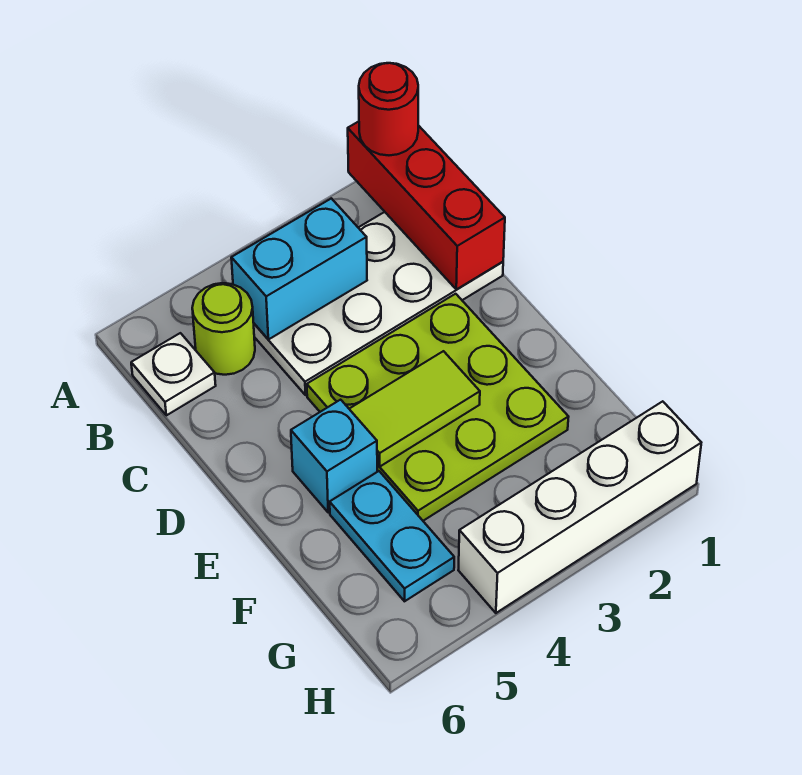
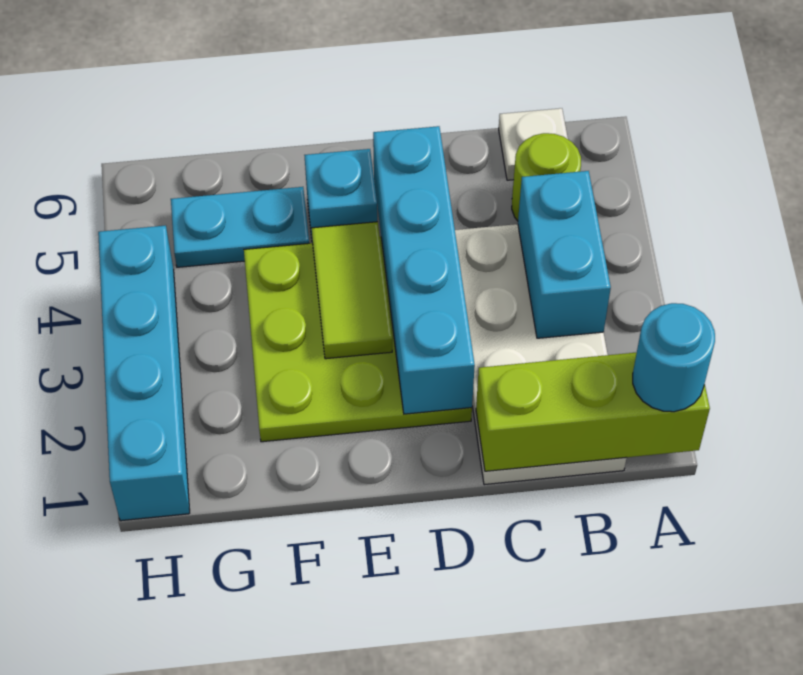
red 1x3 brick [348,121,505,289] -> lime 1x3 brick [476,352,710,471]
red 1x1 round brick [359,63,418,155] -> cyan 1x1 round brick [633,303,715,412]
none -> cyan 1x4 brick [373,126,475,414]
white 1x4 brick [458,401,701,613] -> cyan 1x4 brick [98,225,190,521]

